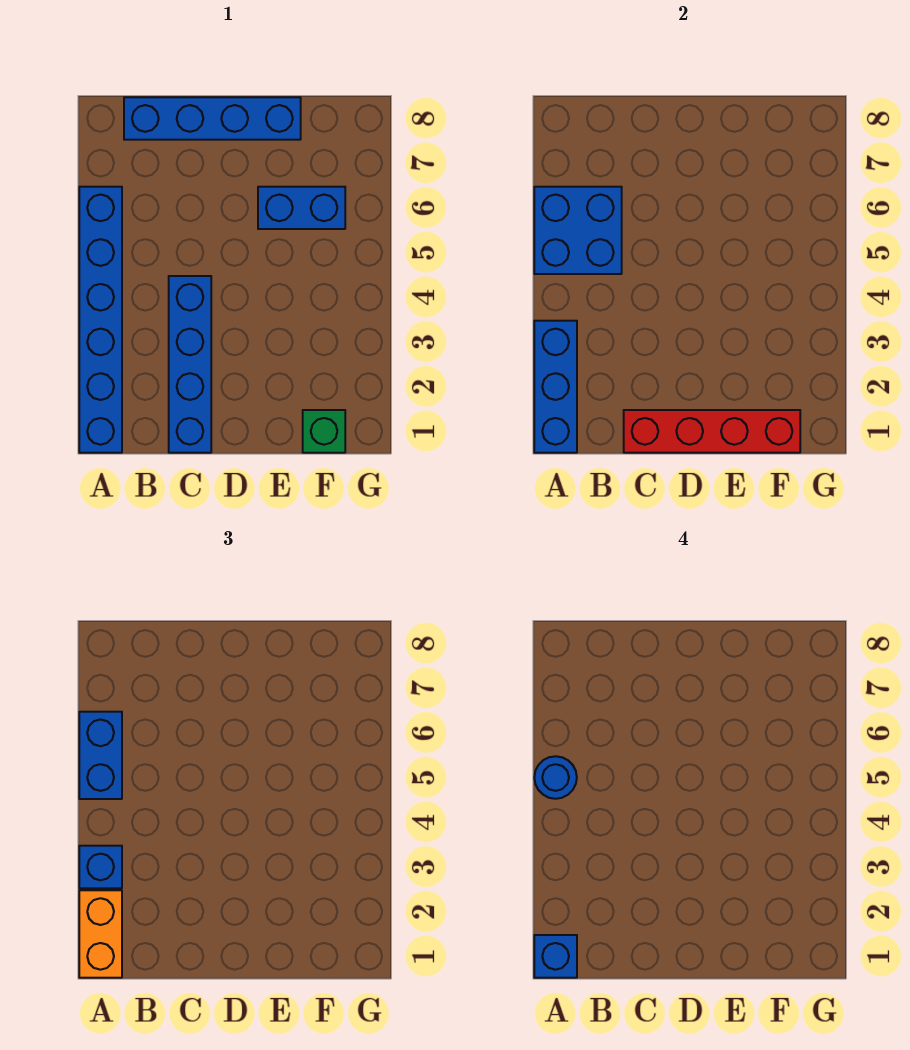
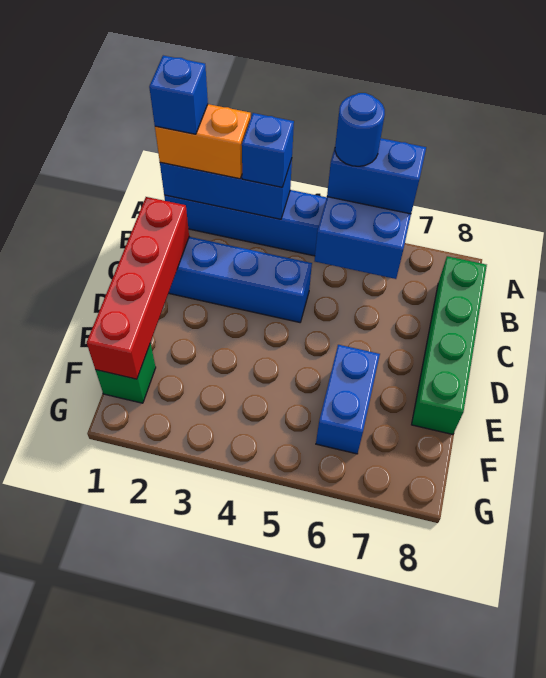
blue 1x4 brick [124,97,301,140] -> green 1x4 brick [412,256,487,434]

